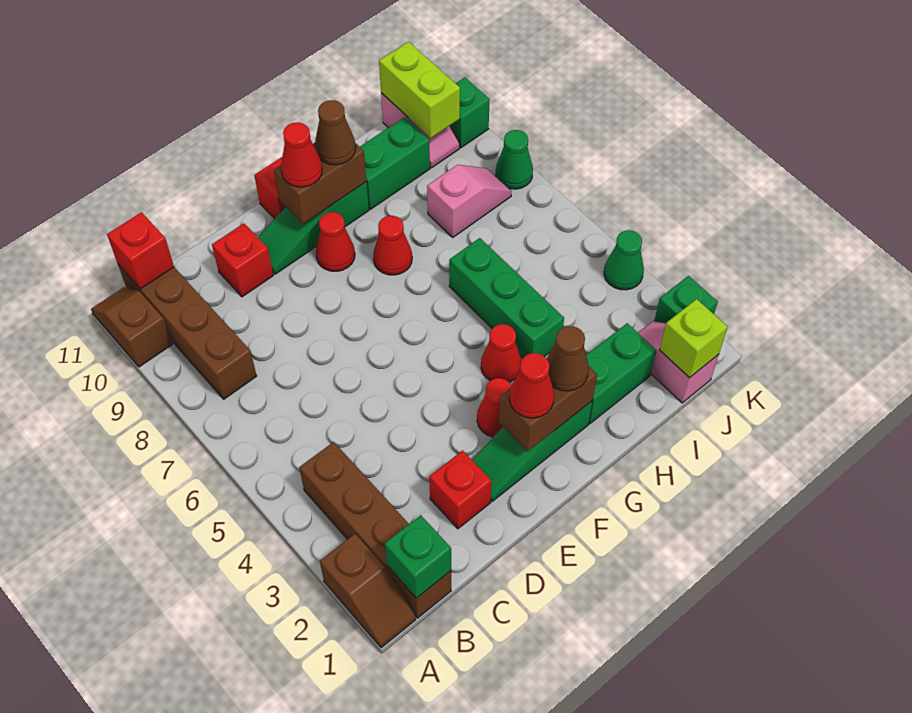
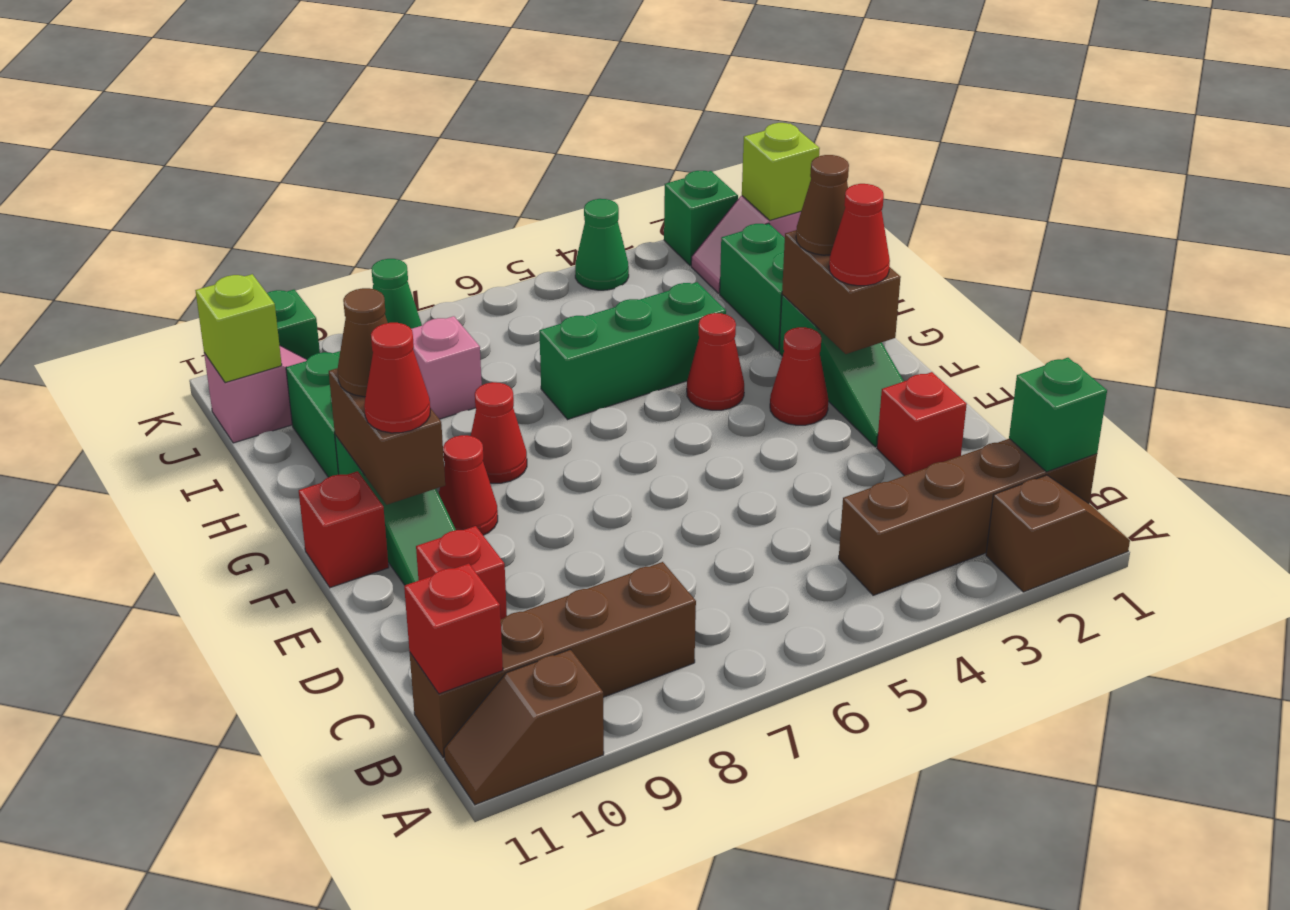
lime 1x2 brick [379,42,460,138] -> lime 1x1 brick [195,274,282,383]

